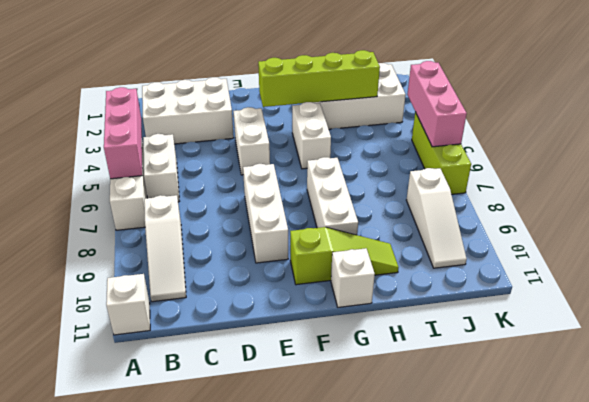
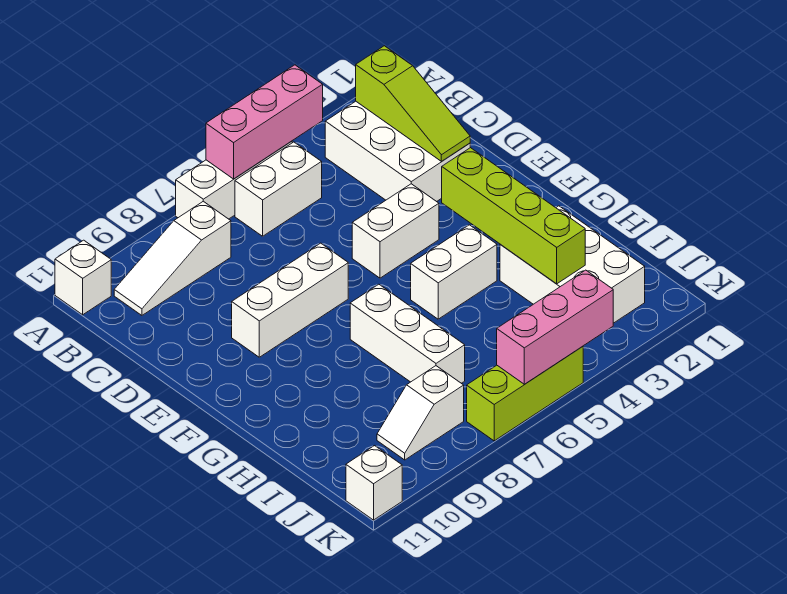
lime 1x3 slope [290,227,399,285] -> lime 1x3 slope moved to [356,46,470,161]
white 1x3 brick [307,157,358,235] -> white 1x3 brick turned to [350,284,465,383]
white 1x1 brick [331,248,375,307] -> white 1x1 brick moved to [346,446,402,520]
white 1x3 slope [406,168,467,268] -> white 1x2 slope [377,366,464,460]

